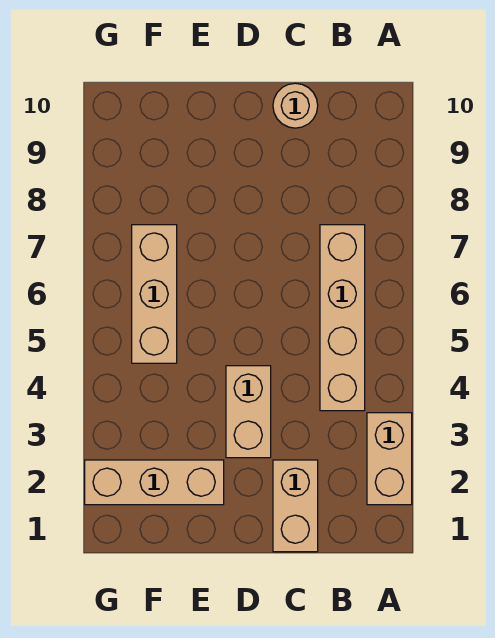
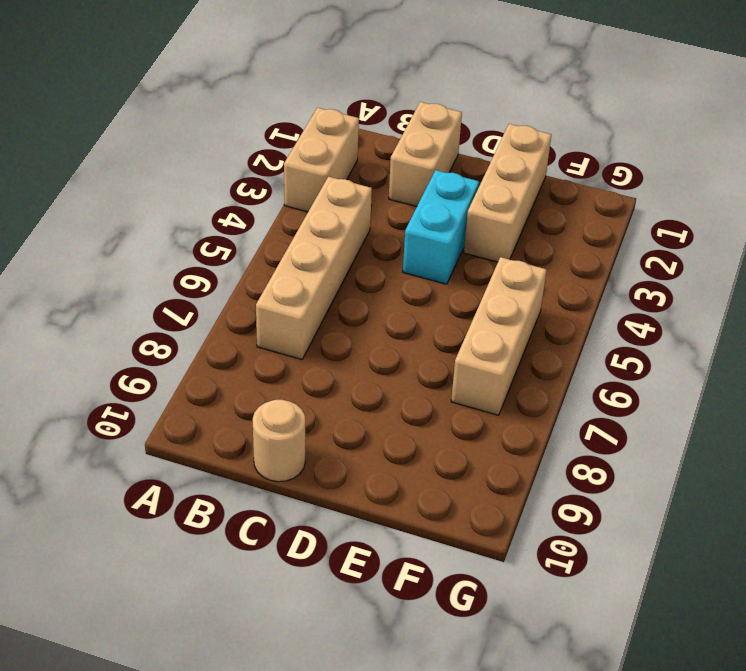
tan 1x2 brick [226,366,271,458] -> cyan 1x2 brick [403,170,479,284]
tan 1x3 brick [85,460,224,505] -> tan 1x3 brick turned to [464,124,552,262]

